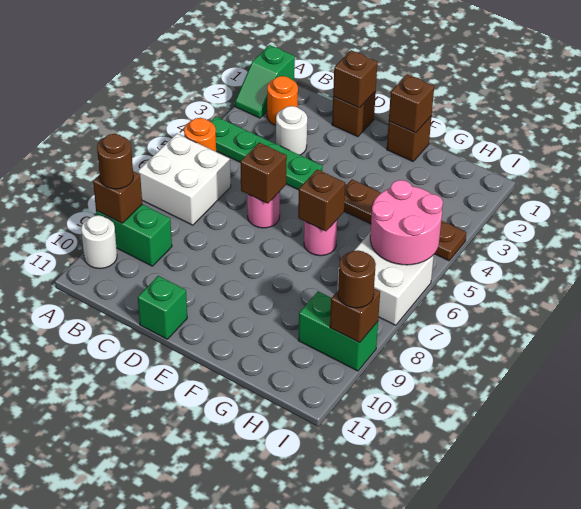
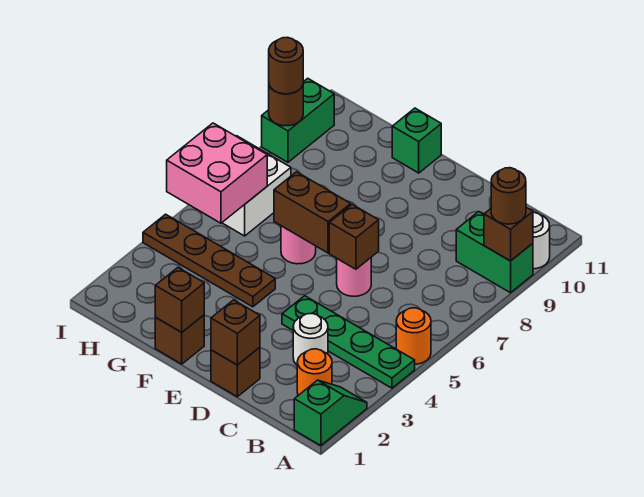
white 2x2 brick [138,134,231,225] -> none
green 1x1 brick [138,276,187,339] -> green 1x1 brick moved to [392,108,441,173]
brown 1x1 brick [298,169,345,231] -> brown 1x2 brick [274,172,351,253]
pink 2x2 round brick [370,180,443,265] -> pink 2x2 brick [167,123,267,223]
green 1x2 brick [298,291,378,371] -> green 1x2 brick turned to [262,78,334,162]
brown 1x1 brick [330,289,380,343] -> brown 1x1 round brick [269,85,303,126]

